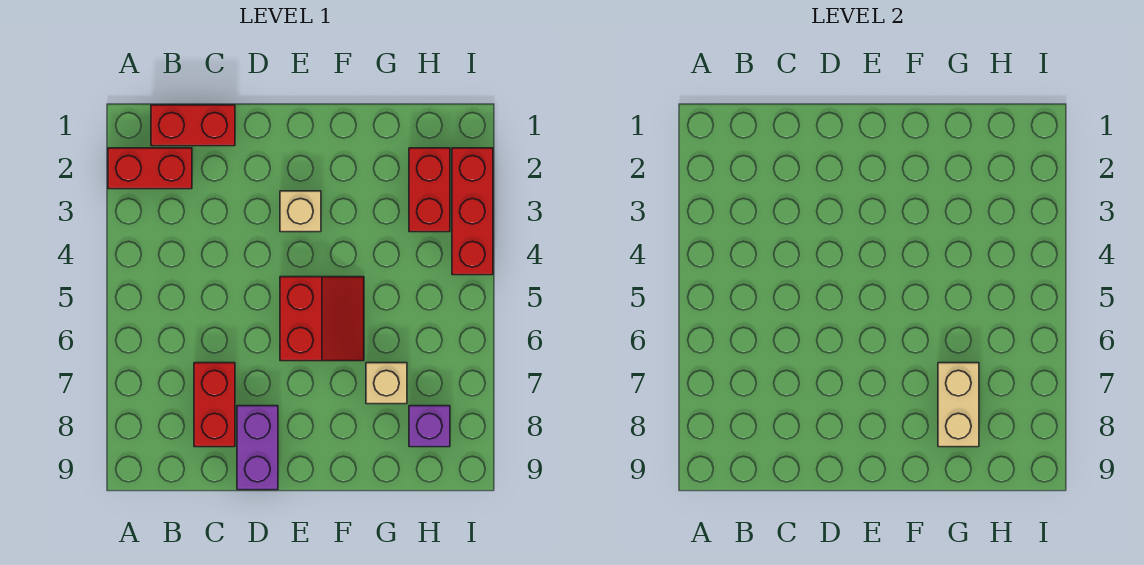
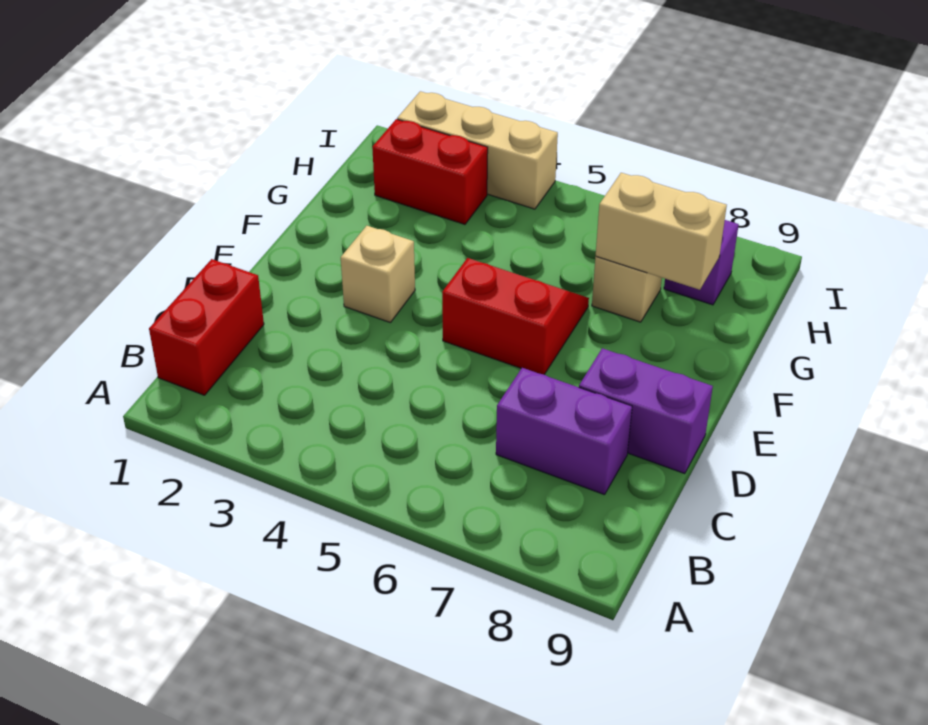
red 1x2 brick [108,148,192,189] -> none
red 1x2 brick [194,363,235,447] -> purple 1x2 brick [496,368,632,495]
red 1x3 brick [452,148,493,275] -> tan 1x3 brick [397,91,558,209]

